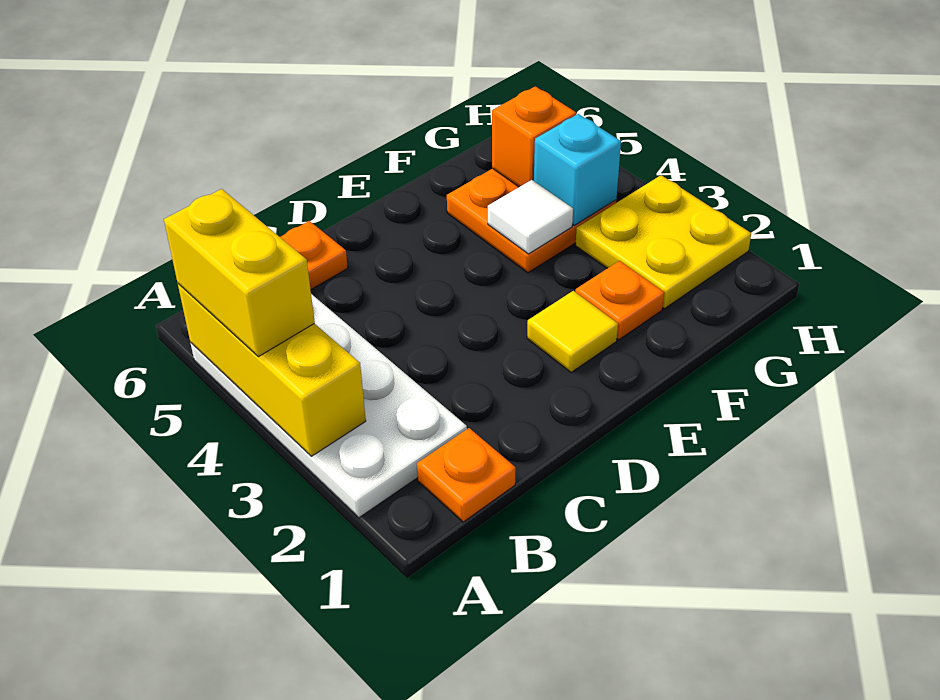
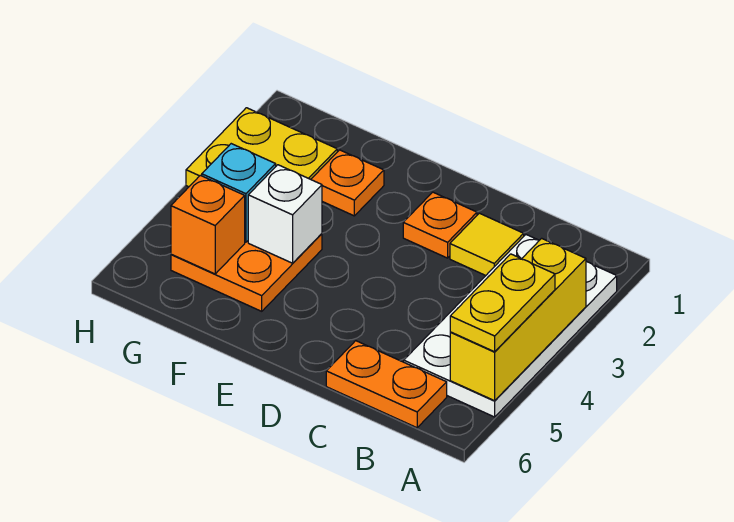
yellow 1x2 brick [164,189,315,357] -> yellow 1x2 plate [450,254,555,352]
orange 1x1 plate [417,428,516,522] -> orange 1x1 plate moved to [403,192,477,258]
yellow 1x1 tile [527,291,618,372] -> yellow 1x1 tile moved to [450,213,524,275]
white 1x1 tile [488,180,573,254] -> white 1x1 brick [248,165,322,263]

